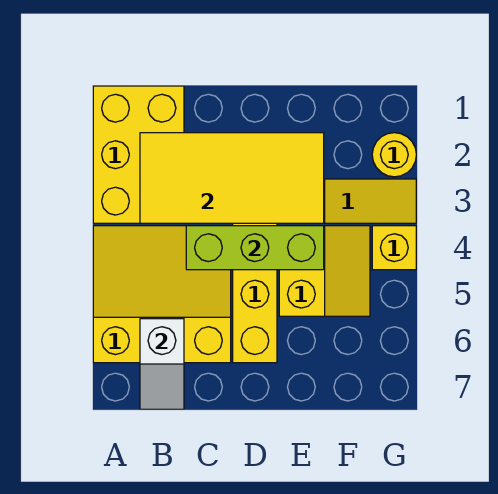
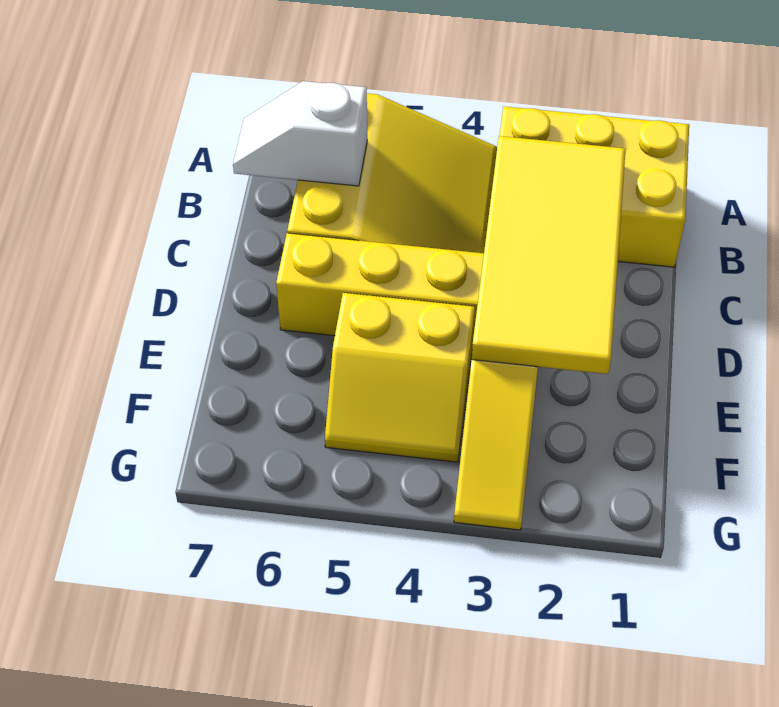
lime 1x3 brick [186,226,324,270] -> none
yellow 1x1 round brick [372,133,416,177] -> none
yellow 1x1 brick [372,226,416,270] -> none

